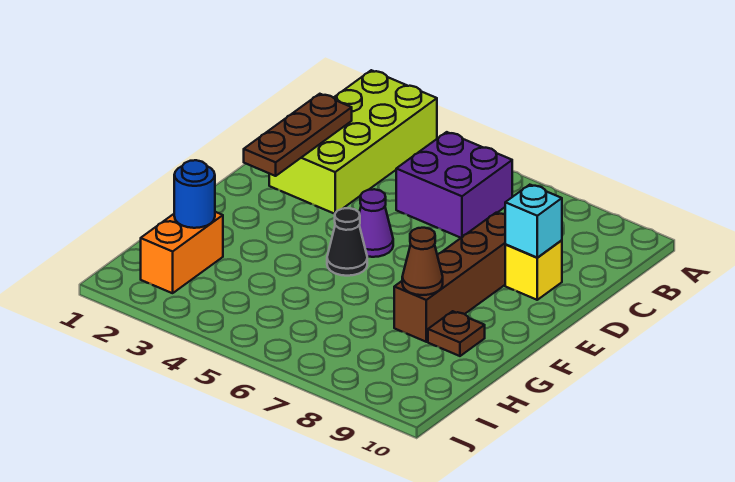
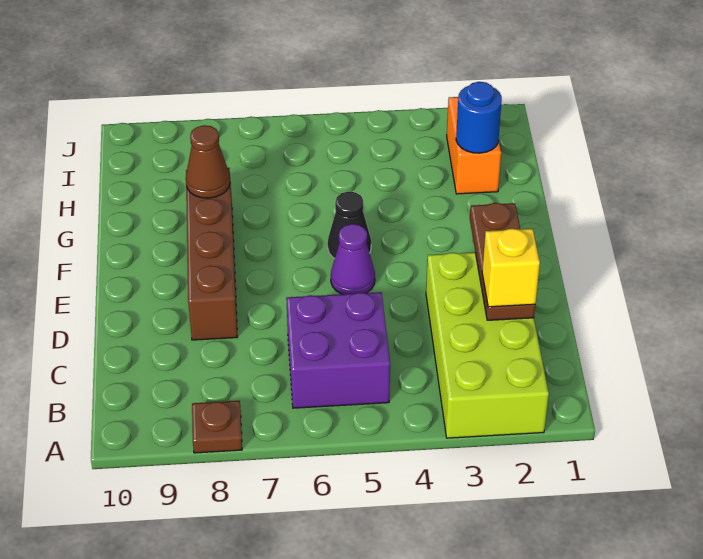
yellow 1x1 brick [505,240,562,300] -> yellow 1x1 brick moved to [482,229,540,307]
cyan 1x1 brick [505,185,562,257] -> none
brown 1x1 plate [428,311,485,356] -> brown 1x1 plate moved to [192,401,242,453]

